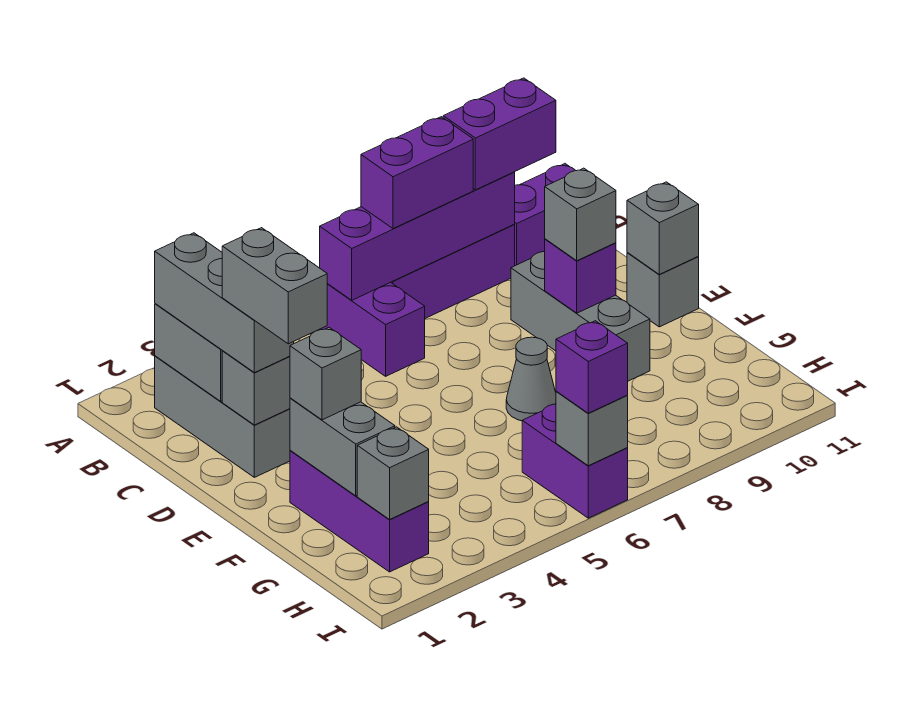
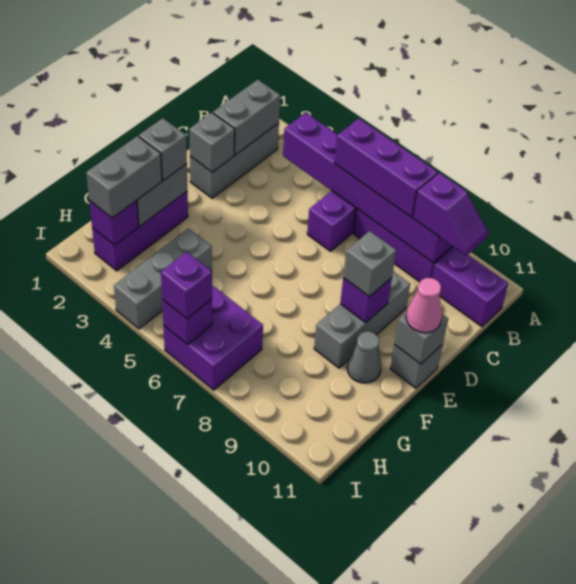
grey 1x3 brick [155,233,294,373] -> grey 1x3 brick moved to [114,229,212,329]
purple 1x4 brick [320,172,515,300] -> purple 1x6 brick [283,113,452,263]
purple 1x2 brick [361,117,473,229] -> purple 1x3 brick [334,119,438,217]
purple 1x2 brick [443,78,556,190] -> purple 1x2 slope [413,173,489,256]
grey 1x2 brick [222,228,327,344] -> grey 1x2 brick moved to [86,136,162,218]
none -> pink 1x1 cone [406,278,442,333]
grey 1x1 cone [506,337,556,421] -> grey 1x1 cone moved to [347,332,381,383]
grey 1x1 brick [357,427,429,519] -> purple 1x1 brick [89,201,139,245]
purple 1x2 brick [522,404,628,518] -> purple 2x2 brick [163,286,263,390]
grey 1x1 brick [556,392,628,466] -> purple 1x1 brick [162,299,212,345]

